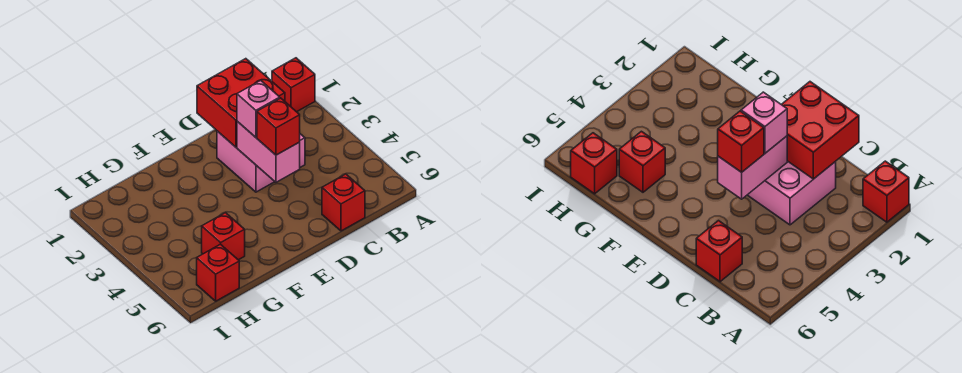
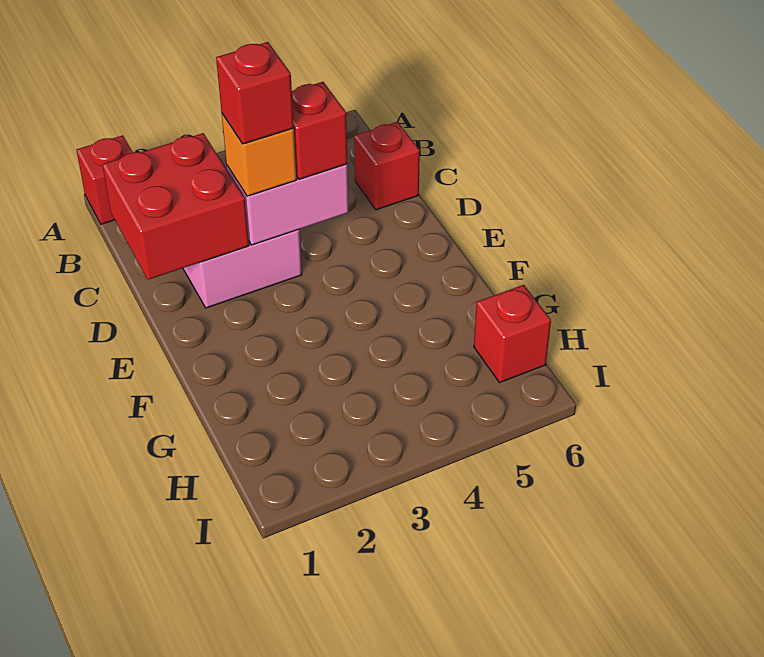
pink 1x1 brick [237,80,280,137] -> orange 1x1 brick [222,114,297,196]
red 1x1 brick [202,213,245,260] -> red 1x1 brick moved to [216,42,294,144]

